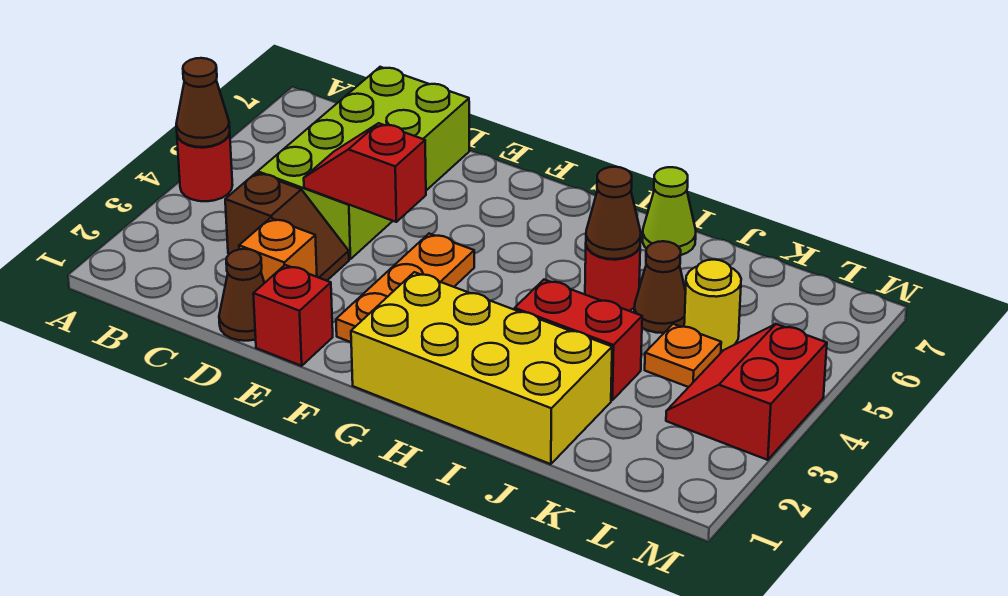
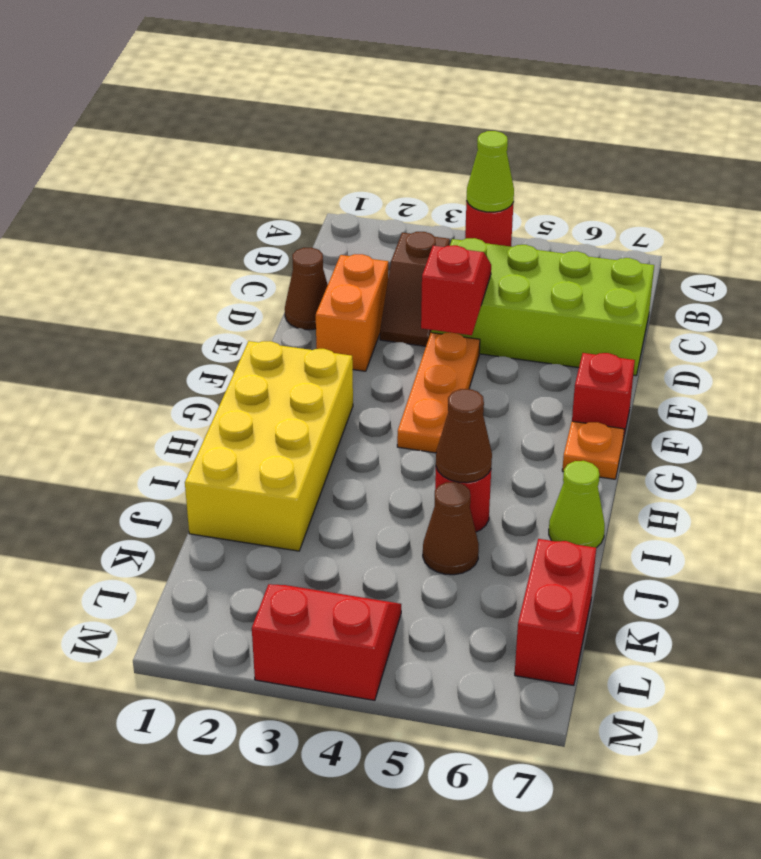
brown 1x1 cone [176,58,230,147] -> lime 1x1 cone [467,131,514,212]
orange 1x1 brick [239,218,317,283] -> orange 1x2 brick [316,254,388,371]
red 1x1 brick [253,265,333,366] -> red 1x1 brick moved to [572,353,635,440]
orange 1x3 plate [336,234,474,342] -> orange 1x3 plate turned to [397,333,480,453]
red 1x2 brick [515,280,642,400] -> red 1x2 brick moved to [515,539,596,685]
orange 1x1 plate [645,324,721,387] -> orange 1x1 plate moved to [562,421,624,479]
yellow 1x1 round brick [684,260,741,351] -> none

